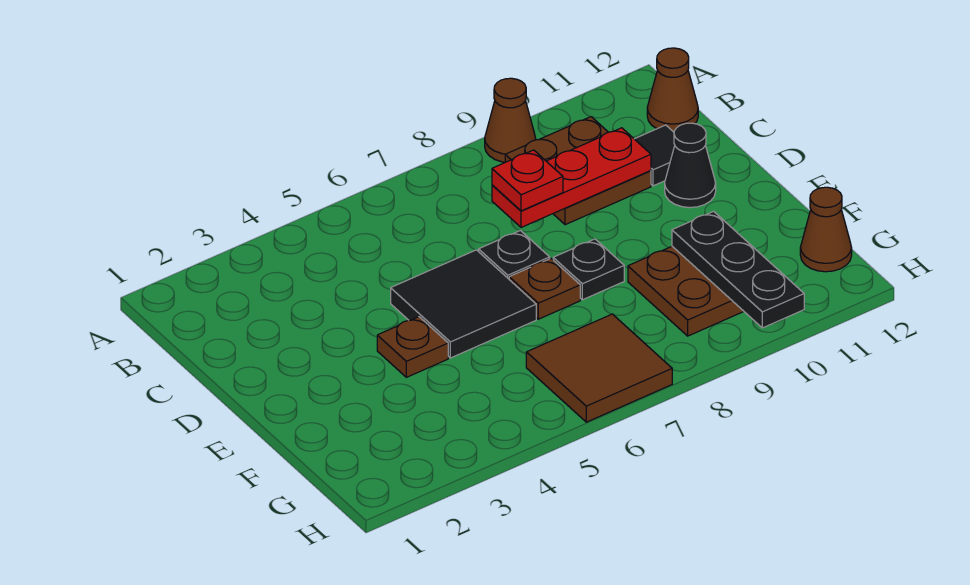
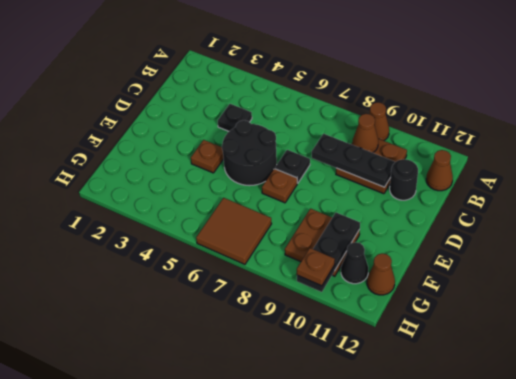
none -> brown 1x1 cone [353,114,378,153]
red 1x3 plate [492,128,651,227] -> black 1x3 plate [312,134,395,187]
red 1x1 plate [492,150,563,211] -> none
black 1x1 tile [635,125,675,186] -> black 1x1 round brick [390,159,418,200]
black 2x2 tile [391,250,536,358] -> black 2x2 round brick [222,120,277,186]
black 1x1 cone [665,123,716,208] -> black 1x1 cone moved to [341,242,368,284]
black 1x1 plate [553,239,624,300] -> black 1x1 plate moved to [218,104,252,131]
none -> brown 1x1 plate [297,248,335,286]

